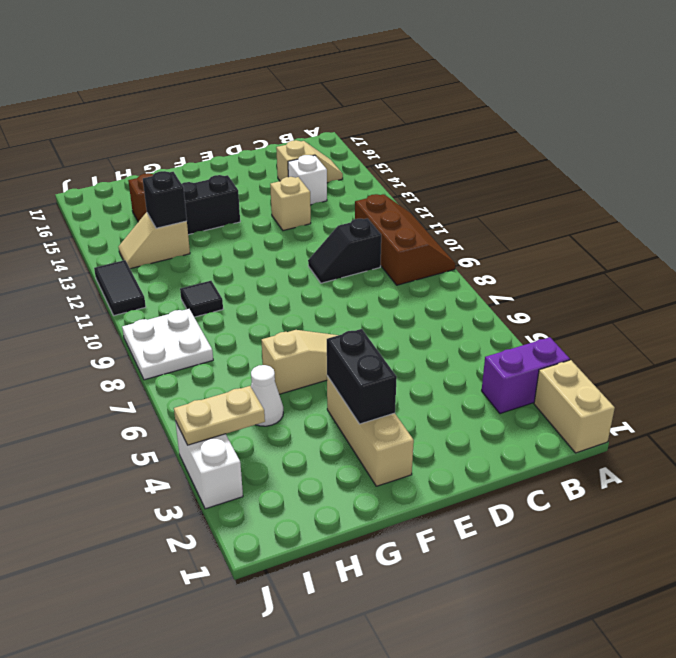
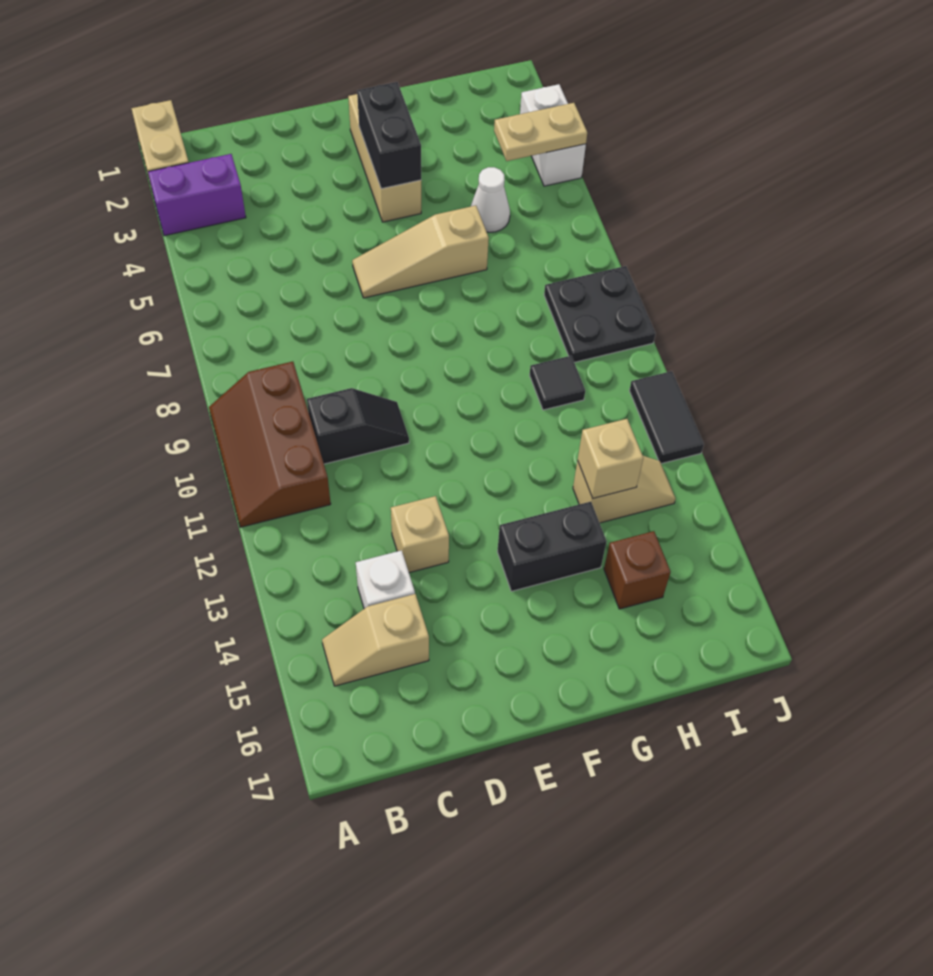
black 1x1 brick [143,171,187,228] -> tan 1x1 brick [578,419,643,498]
white 2x2 plate [122,309,213,380] -> black 2x2 plate [544,266,656,362]

